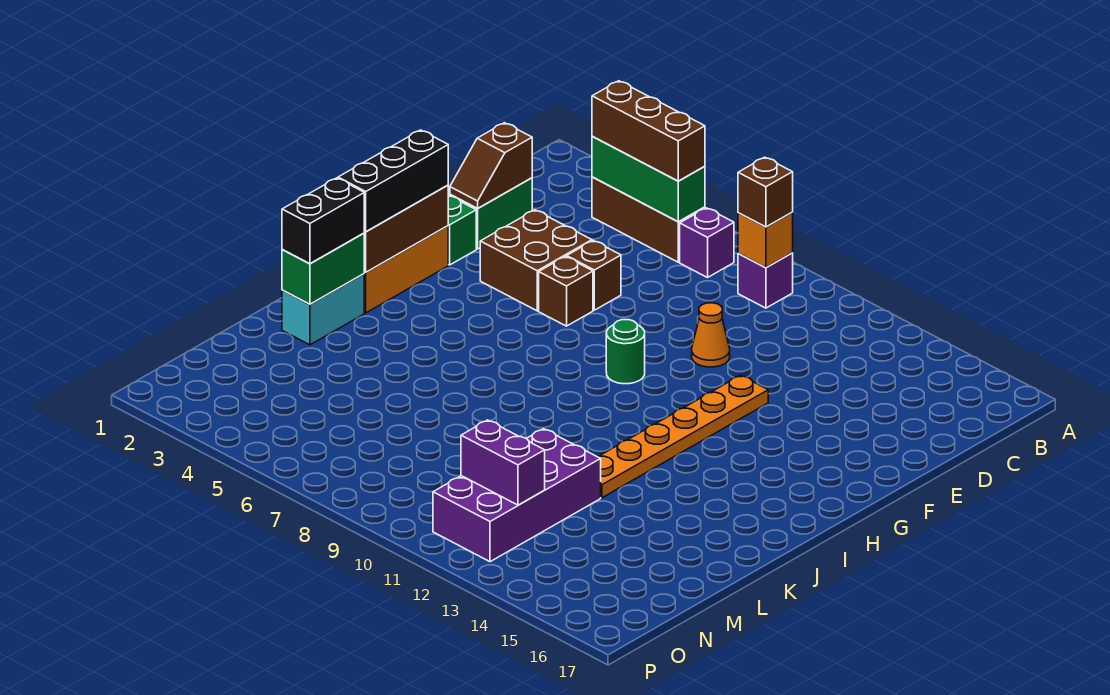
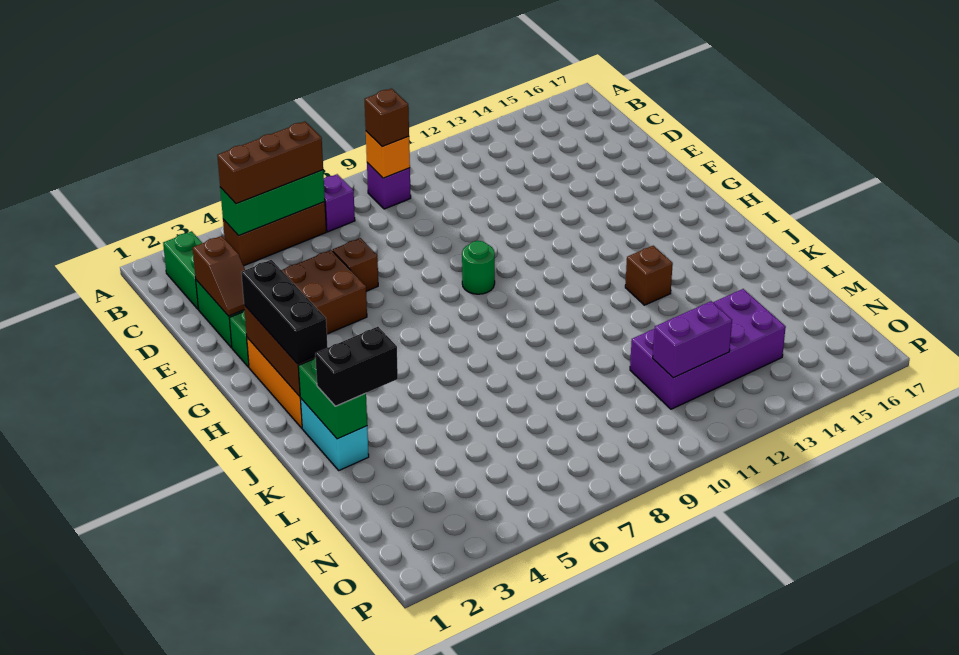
none -> green 1x2 brick [163,231,202,309]
orange 1x1 cone [692,303,730,367] -> none
brown 1x1 brick [539,256,593,326] -> brown 1x1 brick moved to [625,246,673,305]
orange 1x6 plate [598,375,768,498] -> none
black 1x2 brick [282,178,365,264] -> black 1x2 brick turned to [315,327,398,406]
purple 2x4 brick [433,429,601,562] -> purple 2x4 brick turned to [630,289,786,409]

